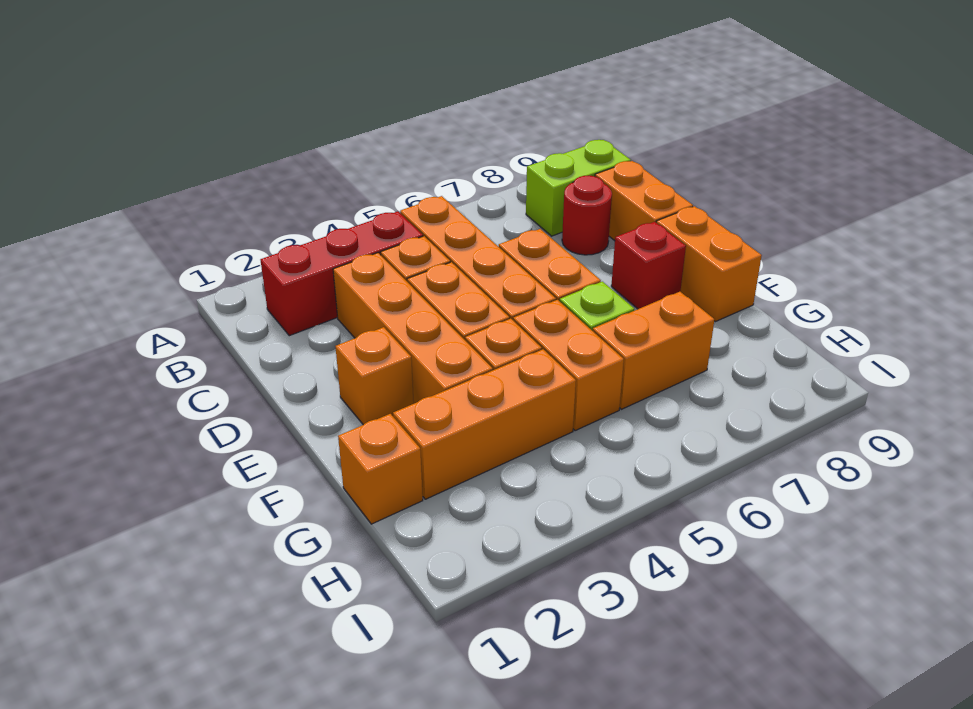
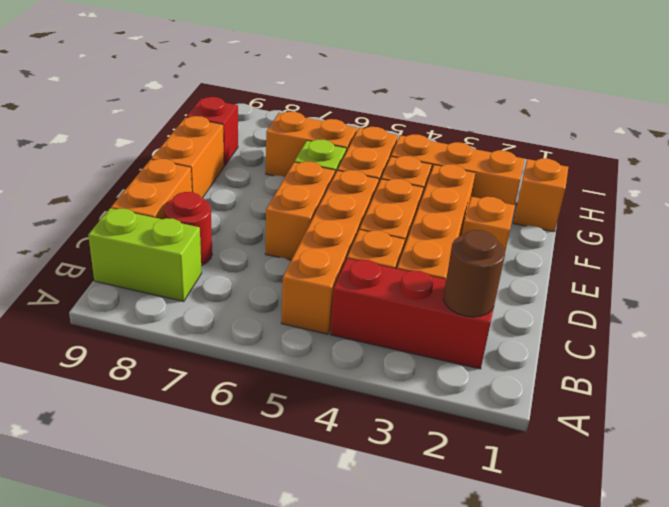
none -> brown 1x1 round brick [444,230,505,317]
red 1x1 brick [611,222,686,309] -> red 1x1 brick moved to [186,97,238,166]

